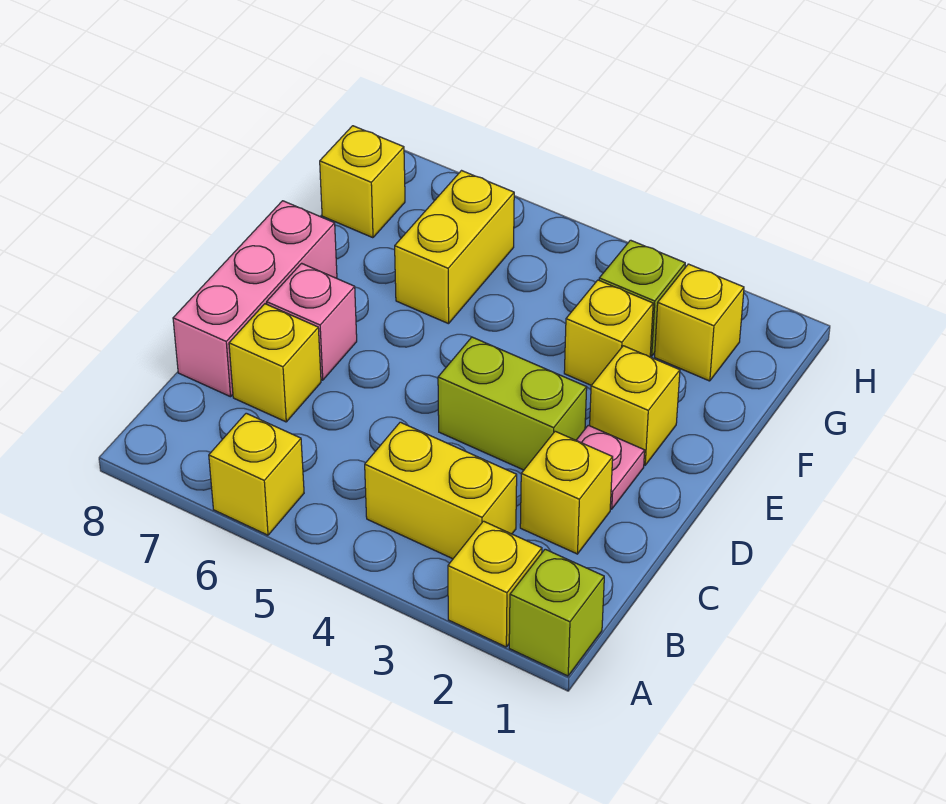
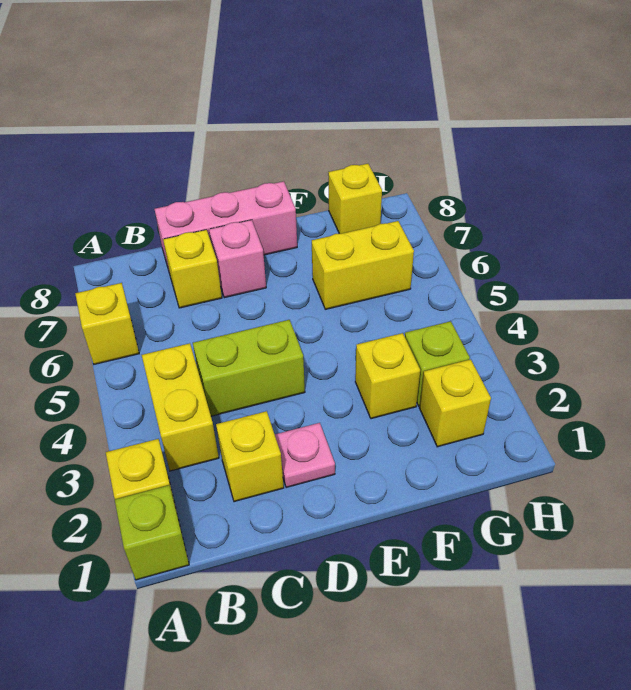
lime 1x2 brick [438,337,587,470] -> lime 1x2 brick turned to [193,320,305,416]
yellow 1x1 brick [590,346,680,465] -> none

